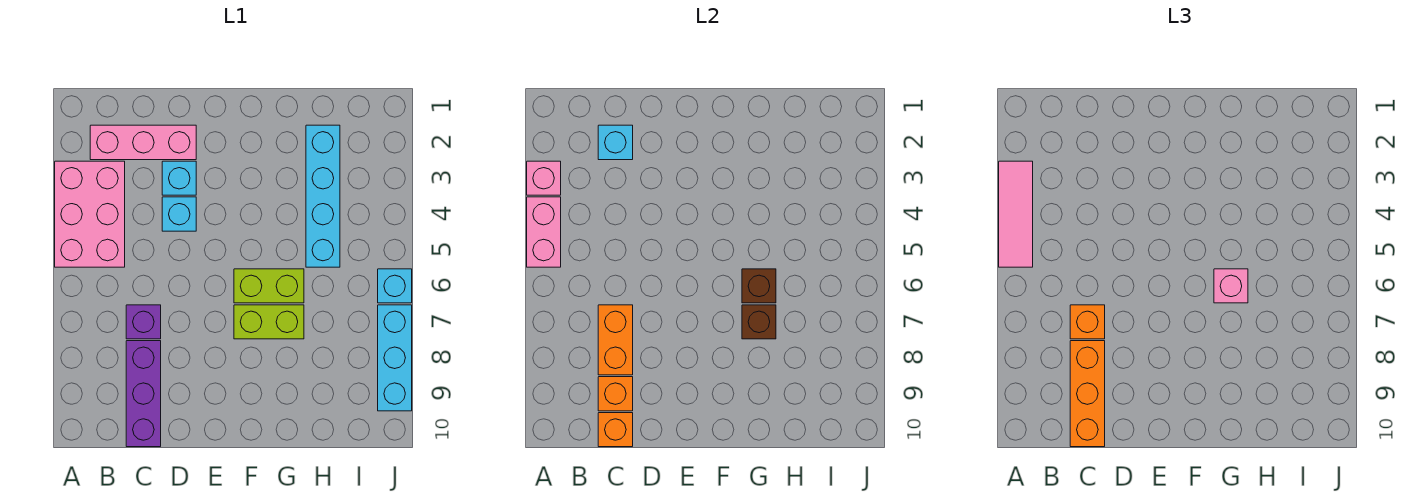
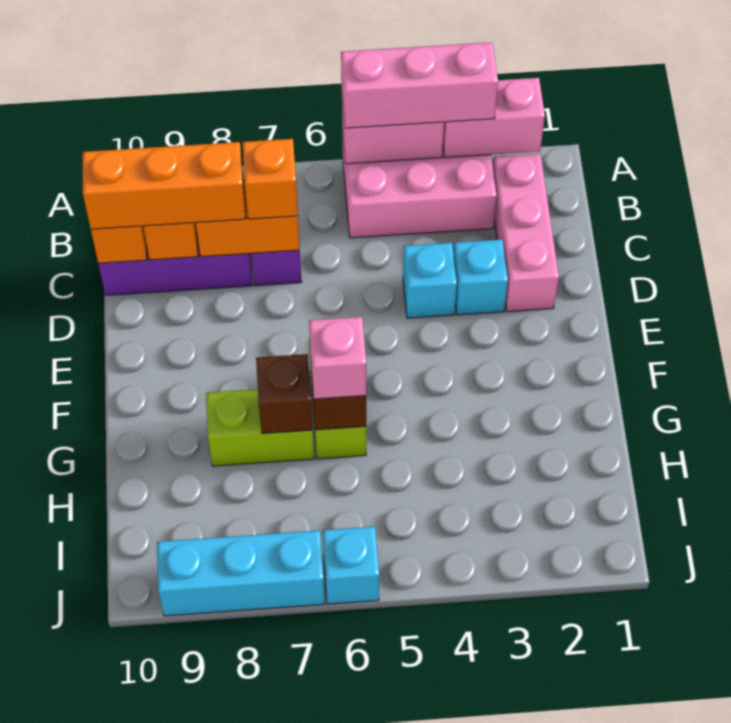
pink 1x1 brick [527,161,561,195] -> pink 1x2 brick [443,78,545,157]
pink 1x3 tile [999,161,1033,267] -> pink 1x3 brick [341,42,498,128]
cyan 1x1 brick [598,125,633,160] -> none
lime 1x2 brick [234,305,304,339] -> lime 1x2 brick turned to [206,389,314,466]
cyan 1x4 brick [306,125,340,267] -> none

